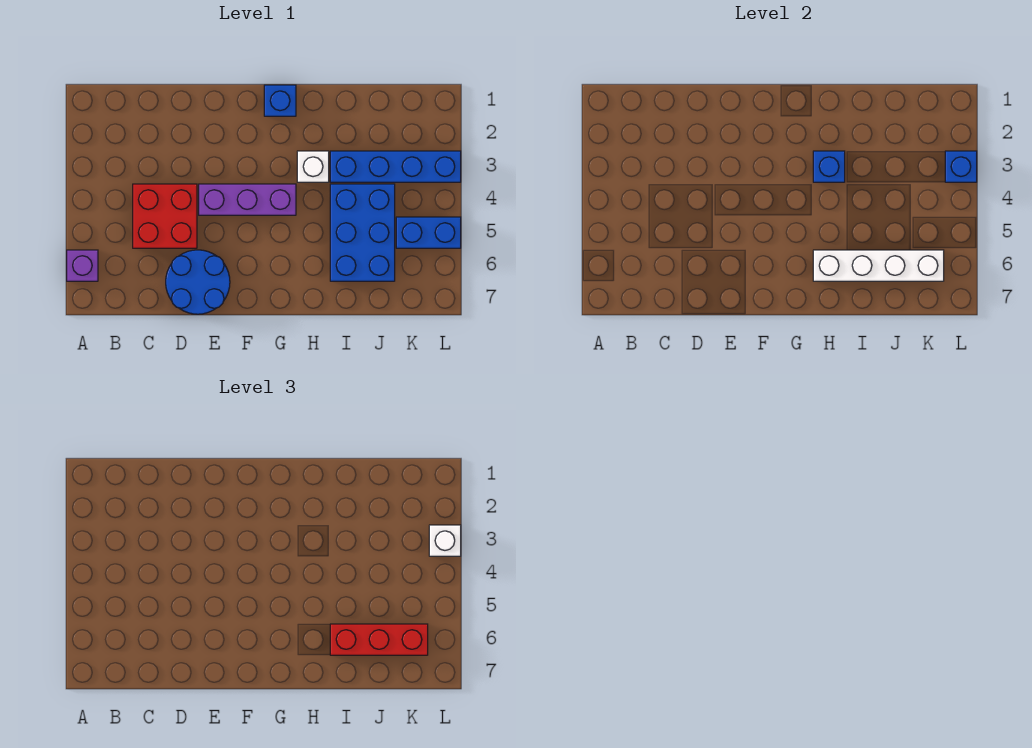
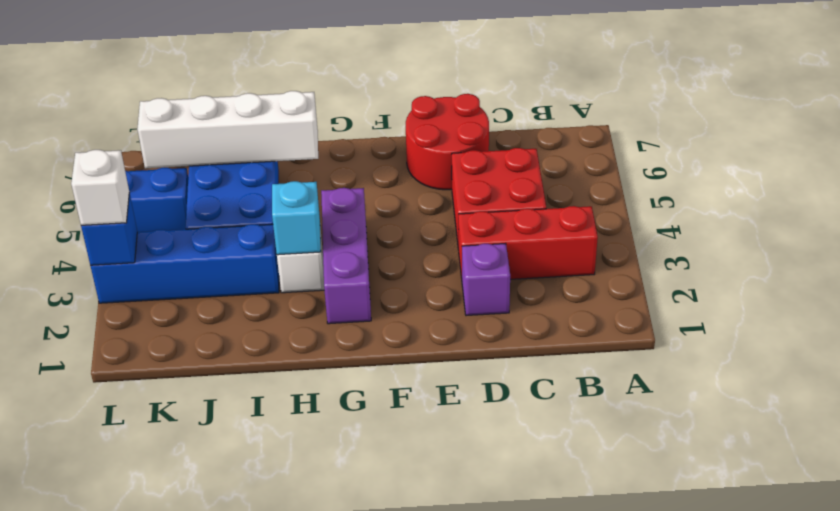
purple 1x1 brick [67,250,98,281] -> purple 1x1 brick moved to [462,243,510,316]
blue 2x2 round brick [166,250,230,314] -> red 2x2 round brick [406,94,489,190]
purple 1x3 brick [199,184,296,215] -> purple 1x3 brick turned to [321,188,371,324]
blue 1x1 brick [264,85,296,116] -> none
blue 1x1 brick [813,151,845,182] -> cyan 1x1 brick [272,181,321,255]
red 1x3 brick [330,624,428,655] -> red 1x3 brick moved to [458,206,598,279]

